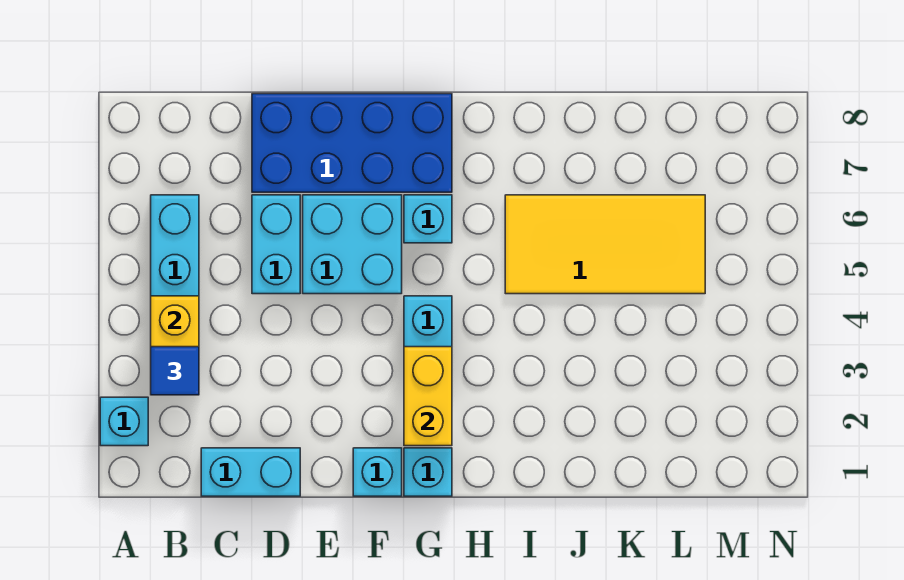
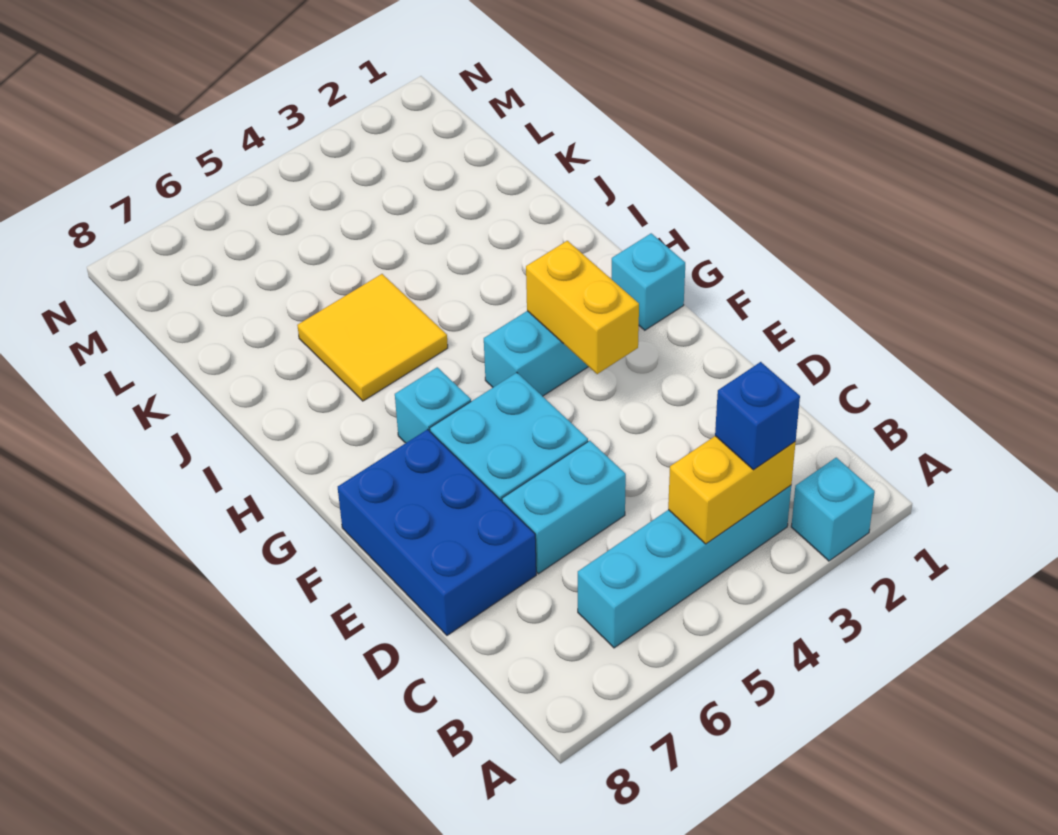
blue 1x1 tile [151,347,199,395] -> blue 1x1 brick [715,362,800,470]
cyan 1x2 brick [201,448,300,496] -> none
blue 2x4 brick [252,94,452,192] -> blue 2x3 brick [338,430,536,635]
cyan 1x1 brick [353,448,402,496] -> none
yellow 1x2 brick [404,347,452,446] -> yellow 1x2 brick turned to [526,241,639,374]
yellow 2x4 tile [505,195,705,294] -> yellow 2x2 tile [297,274,448,401]

